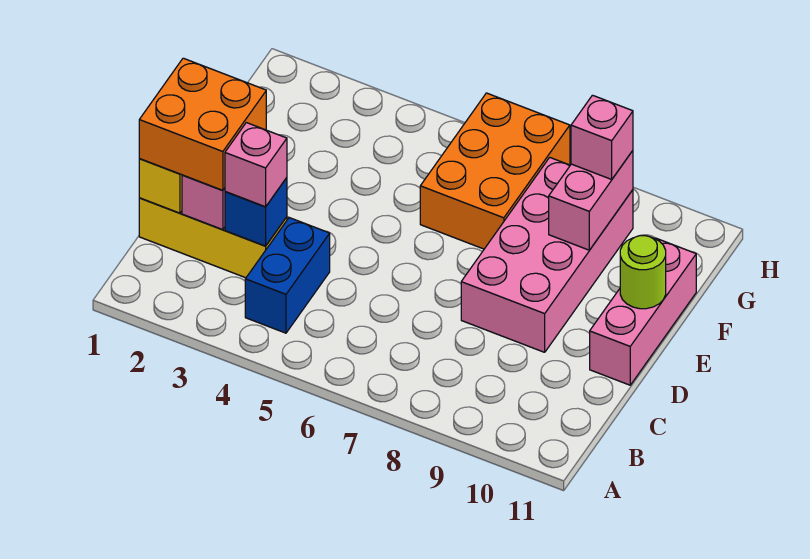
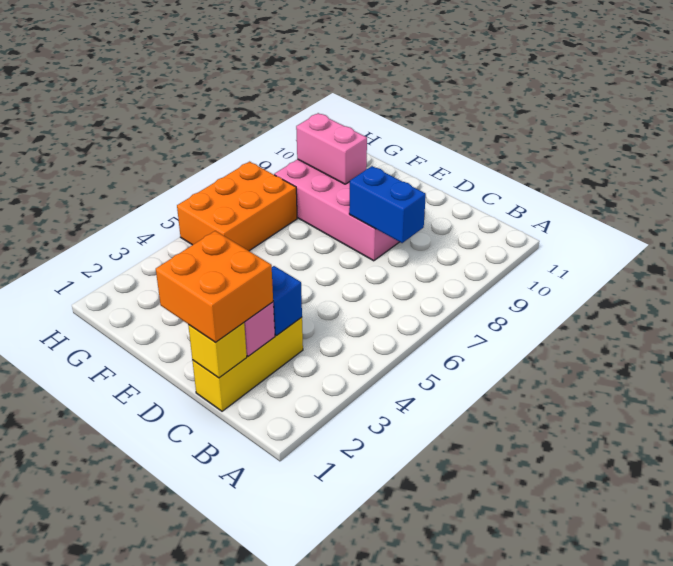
blue 1x2 brick [245,218,330,333] -> blue 1x2 brick moved to [349,166,426,243]
pink 1x1 brick [225,123,287,207] -> none
pink 1x3 brick [590,238,696,385] -> none
lime 1x1 round brick [620,236,666,309] -> none
orange 2x3 brick [420,93,570,249] -> orange 2x3 brick turned to [177,162,297,251]
pink 1x1 brick [571,95,633,179] -> none

